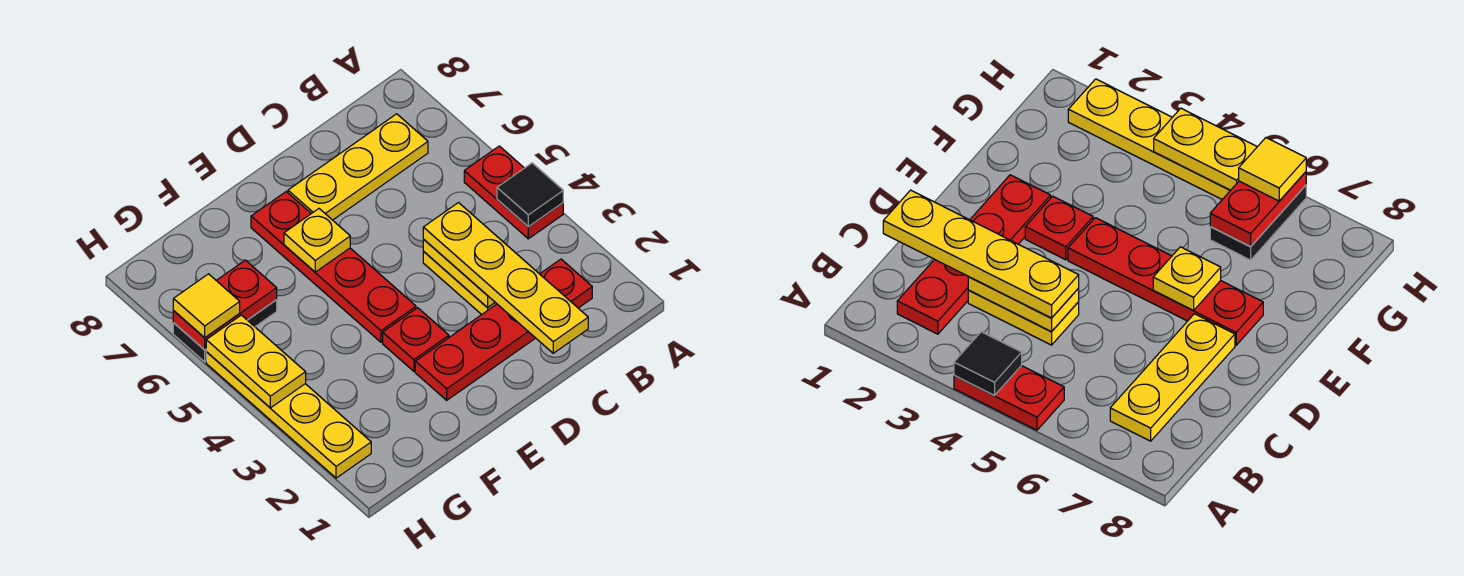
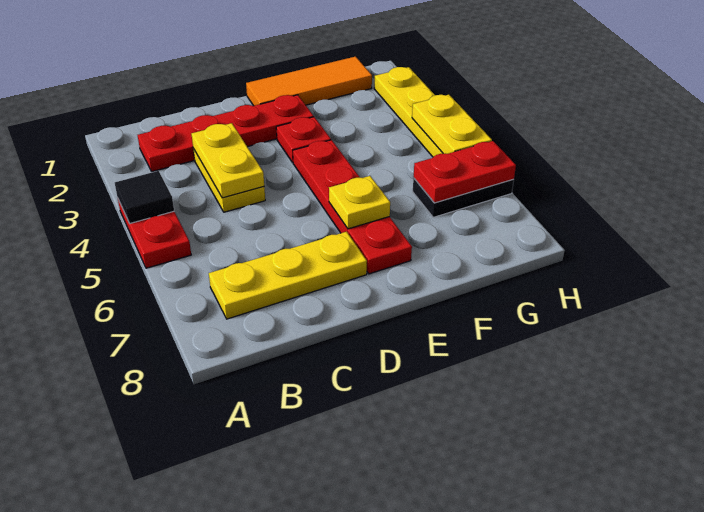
yellow 1x4 plate [423,203,588,353] -> none
none -> orange 1x3 tile [246,57,372,106]
yellow 1x1 tile [173,274,240,338] -> none

